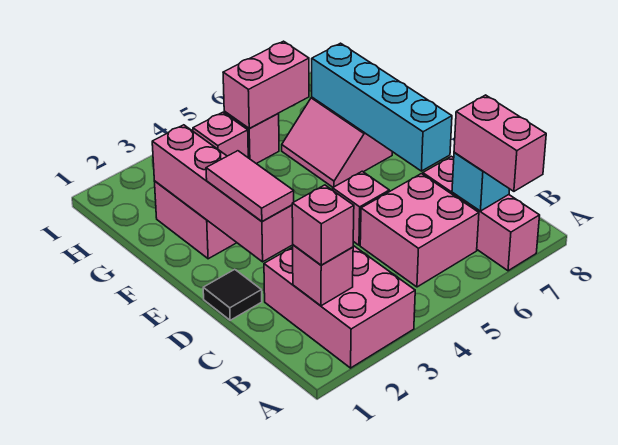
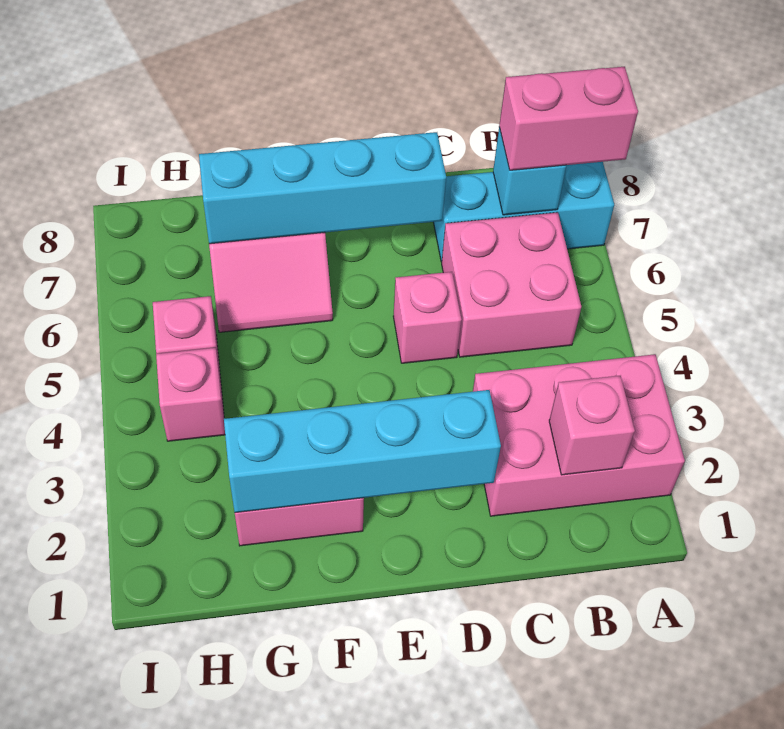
pink 1x3 brick [423,156,540,271] -> cyan 1x3 brick [434,162,614,262]
pink 1x1 brick [292,185,354,265] -> none
black 1x1 tile [203,269,262,320] -> none
pink 1x4 brick [152,125,293,262] -> cyan 1x4 brick [224,390,501,513]
pink 1x2 tile [206,151,294,221] -> none
pink 1x2 brick [223,41,309,129] -> none

